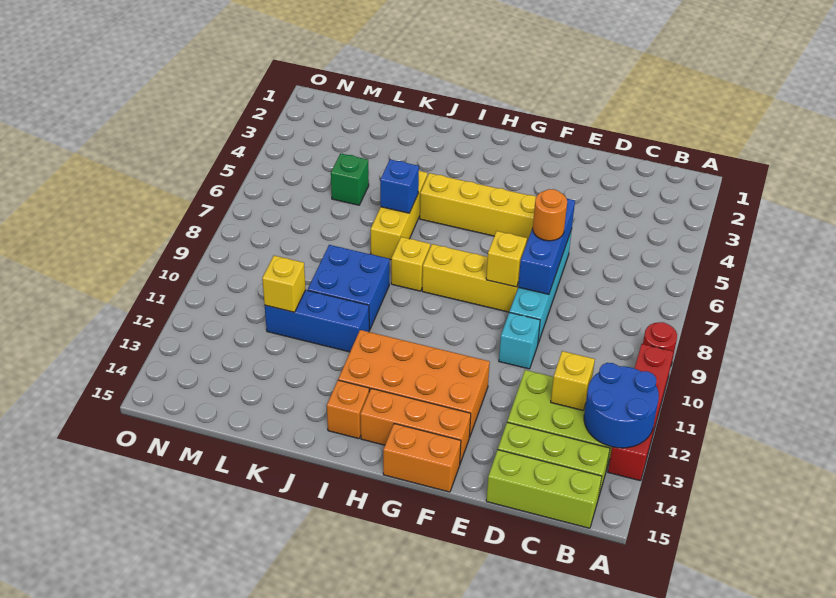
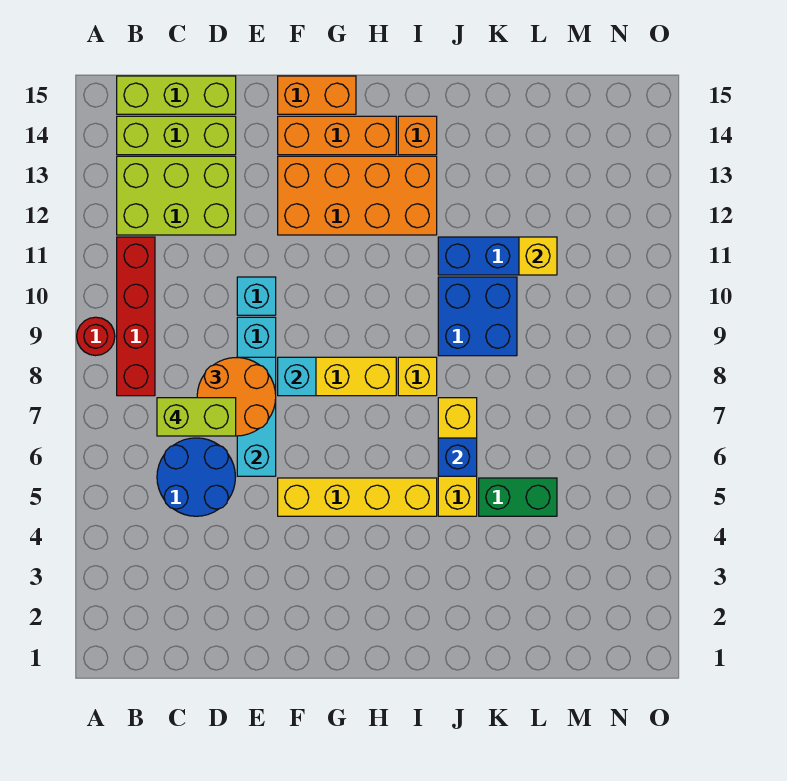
red 1x4 brick [608,344,673,481] -> red 1x4 brick moved to [117,237,155,396]
blue 2x2 round brick [584,363,659,448] -> blue 2x2 round brick moved to [157,438,235,516]
none -> lime 1x2 brick [157,398,236,436]
yellow 1x1 brick [551,351,595,410] -> none
blue 1x3 brick [518,199,575,294] -> cyan 1x3 brick [237,357,276,476]
orange 1x1 round brick [533,189,567,241] -> orange 2x2 round brick [197,357,276,436]
yellow 1x1 brick [486,231,527,287] -> cyan 1x1 brick [278,357,316,396]
green 1x1 brick [331,153,369,205] -> green 1x2 brick [479,478,557,516]

